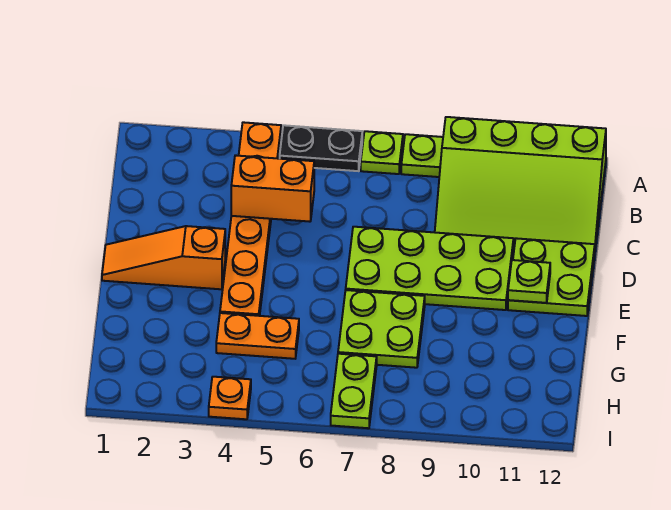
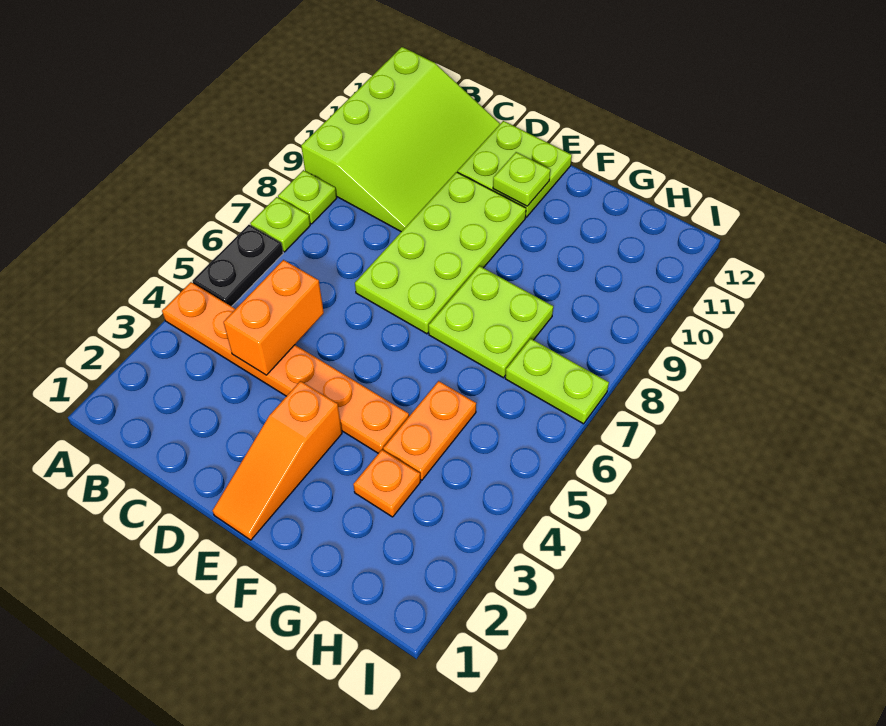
orange 1x1 plate [209,377,251,419] -> orange 1x1 plate moved to [353,450,420,517]

